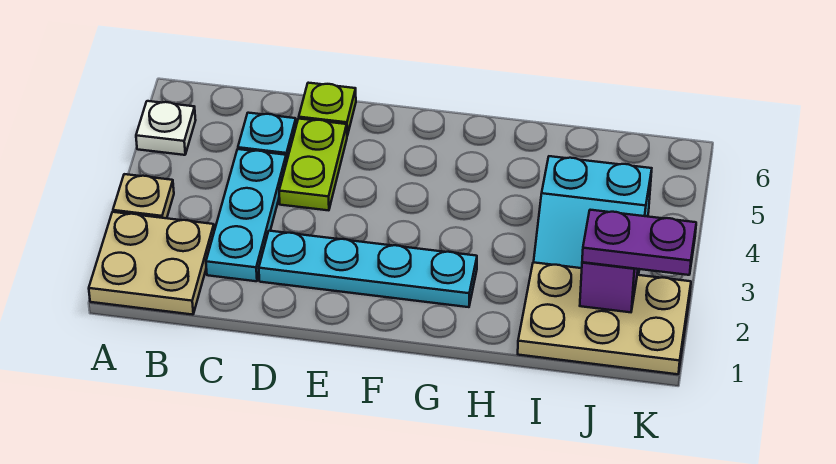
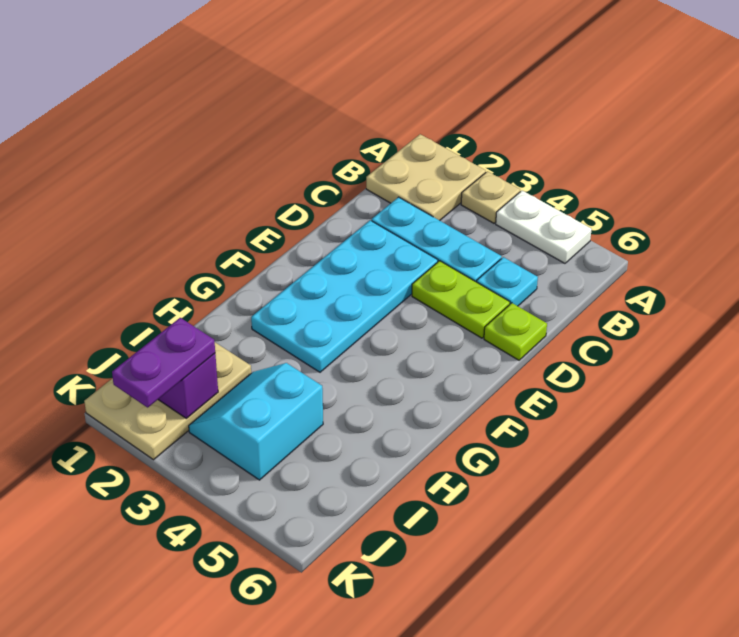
white 1x1 plate [136,101,196,155] -> white 1x2 plate [496,191,592,263]
cyan 1x4 plate [259,231,477,307] -> cyan 2x4 plate [251,220,438,372]

